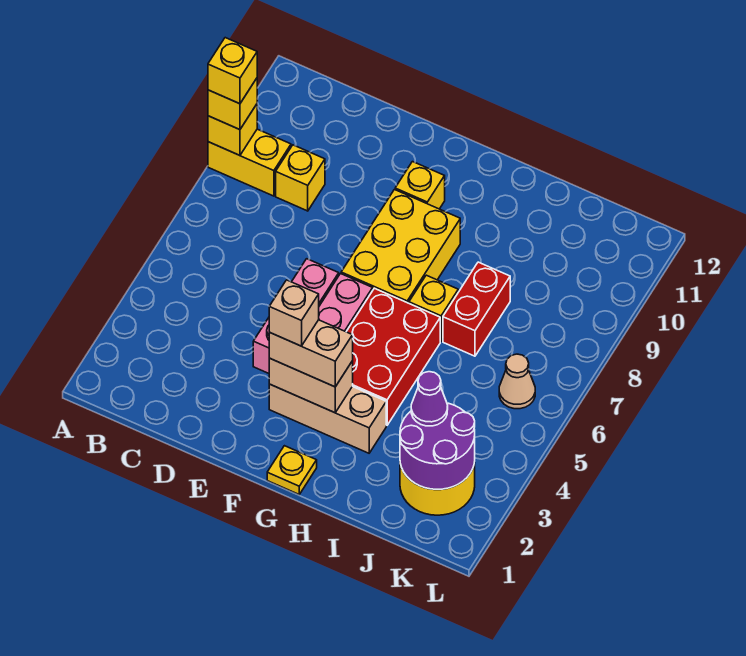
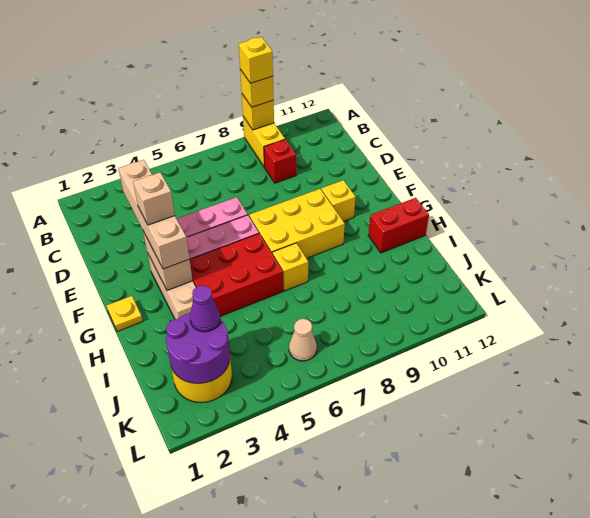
yellow 1x1 brick [276,145,325,211] -> red 1x1 brick [264,139,296,183]
tan 1x2 brick [269,320,353,387] -> tan 1x4 brick [118,160,189,269]
red 1x2 brick [443,262,510,356] -> red 1x2 brick moved to [368,198,429,253]

